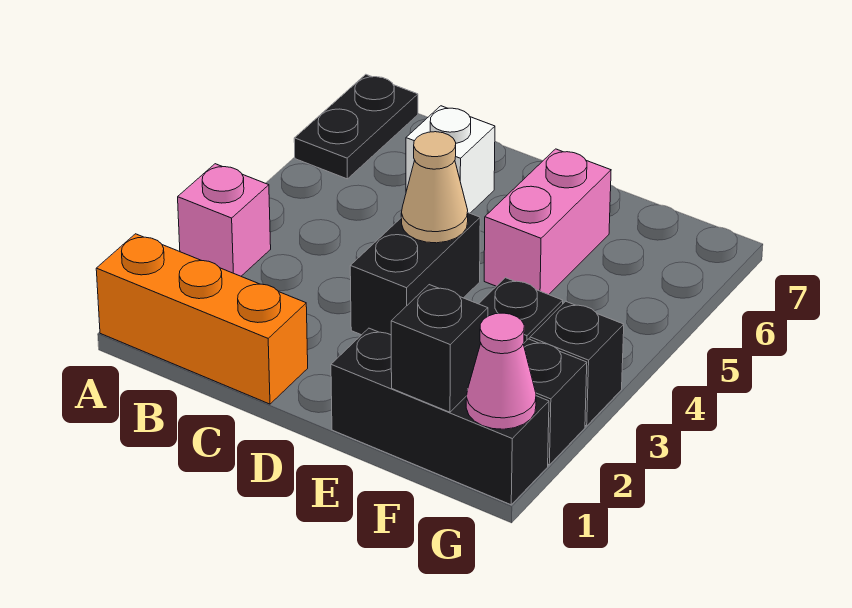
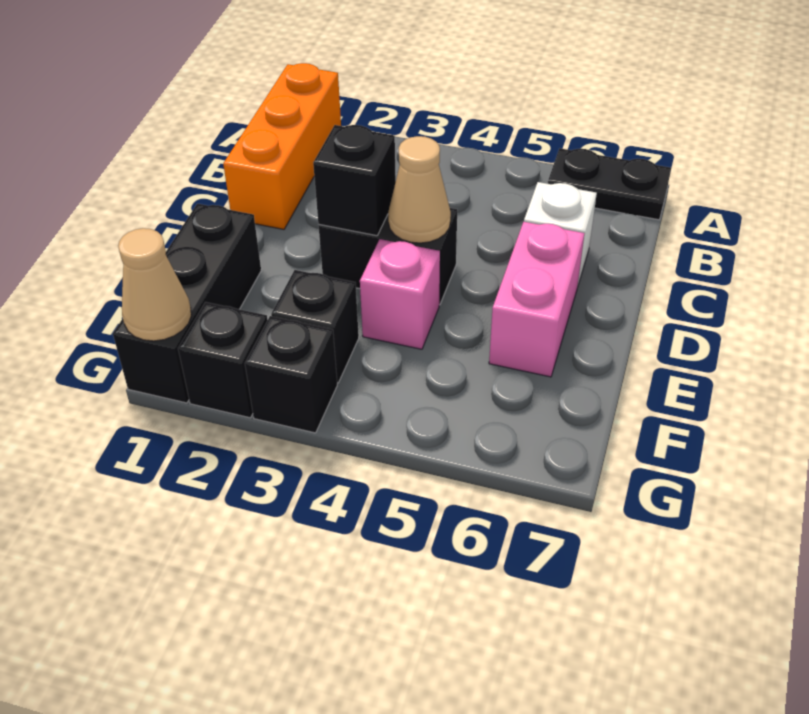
pink 1x1 brick [178,164,271,276] -> pink 1x1 brick moved to [360,239,440,349]
pink 1x2 brick [484,149,611,295] -> pink 1x2 brick turned to [489,222,585,377]
black 1x1 brick [391,285,488,412] -> black 1x1 brick moved to [313,125,396,236]
pink 1x1 cone [466,313,536,429] -> tan 1x1 cone [118,228,191,341]

